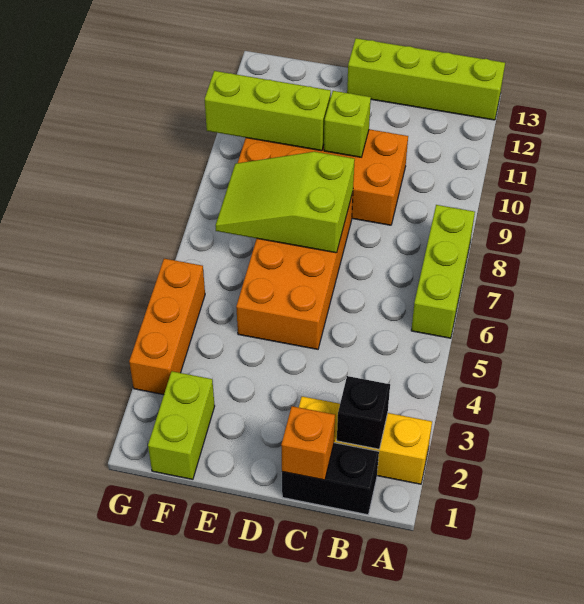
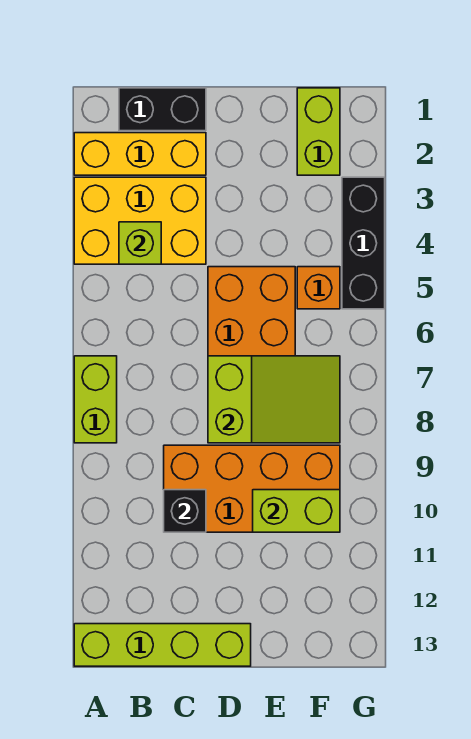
none -> yellow 2x3 brick [74,177,206,264]
lime 1x3 brick [411,205,475,338] -> lime 1x2 brick [74,356,117,443]
black 1x1 brick [337,376,390,449] -> black 1x1 brick moved to [164,490,206,532]
orange 1x1 brick [281,406,335,480] -> orange 1x1 brick moved to [297,267,340,309]
lime 1x1 brick [324,91,371,157] -> lime 1x1 brick moved to [119,222,161,264]
lime 1x3 brick [205,71,331,151] -> lime 1x2 brick [253,490,340,532]
orange 1x3 brick [129,259,205,395] -> black 1x3 brick [342,177,385,309]

